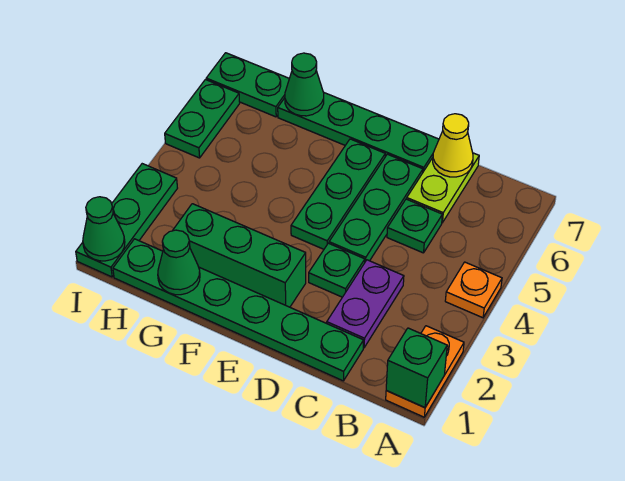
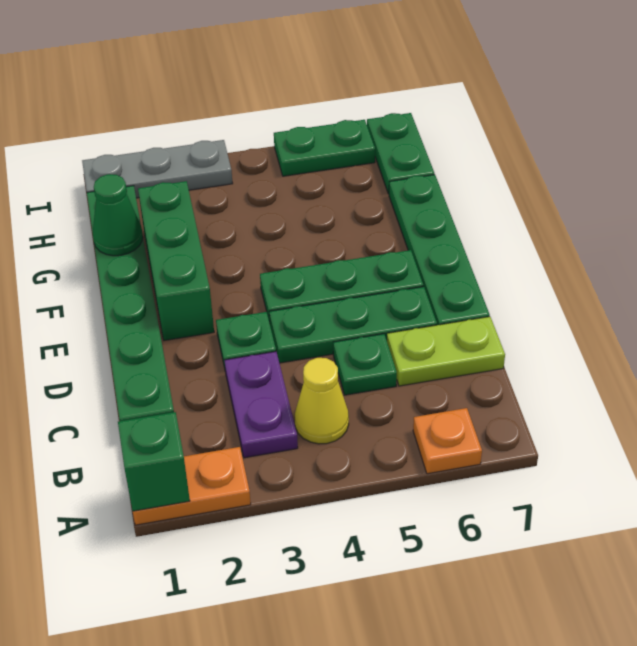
orange 1x1 plate [445,262,502,318] -> orange 1x1 plate moved to [413,408,482,474]
purple 1x2 plate [327,260,404,348] -> purple 1x2 plate turned to [224,351,298,458]
yellow 1x1 cone [433,114,473,177] -> yellow 1x1 cone moved to [295,358,349,444]
green 1x1 cone [285,53,324,116] -> none
green 1x3 plate [76,164,177,277] -> grey 1x3 plate [82,140,233,198]
green 1x1 cone [83,197,125,261] -> none

